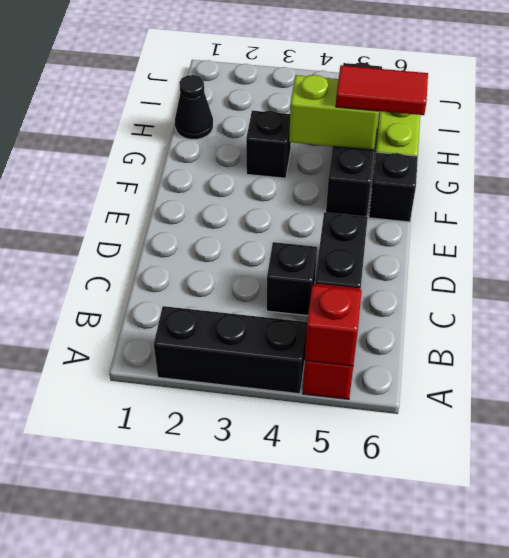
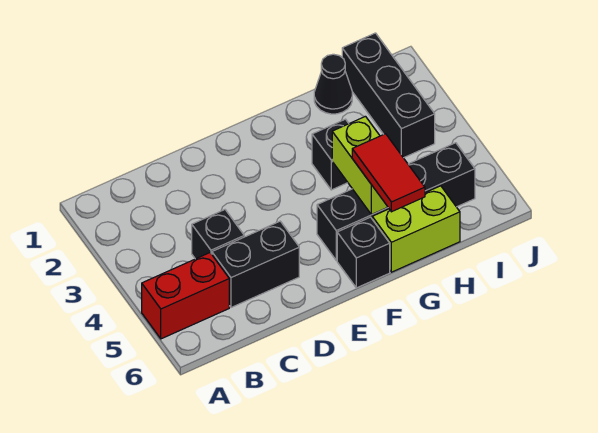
black 1x3 brick [154,306,307,394] -> black 1x3 brick moved to [342,33,435,158]
red 1x1 brick [305,285,362,366] -> none

